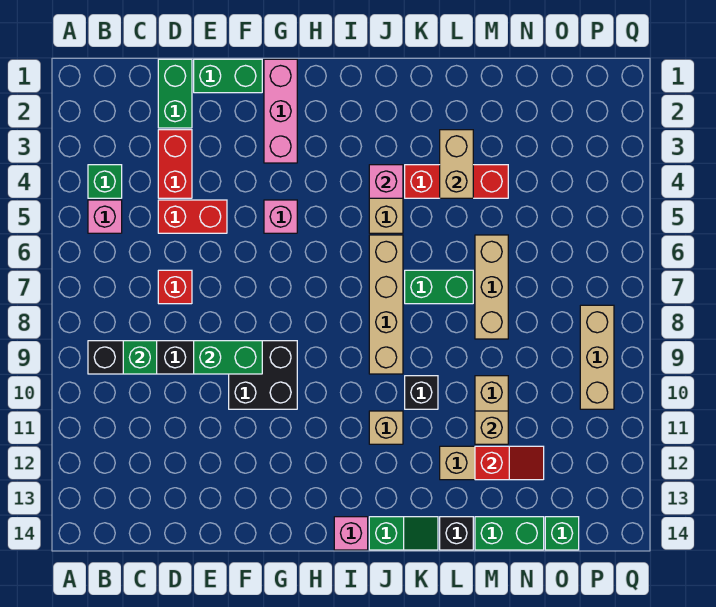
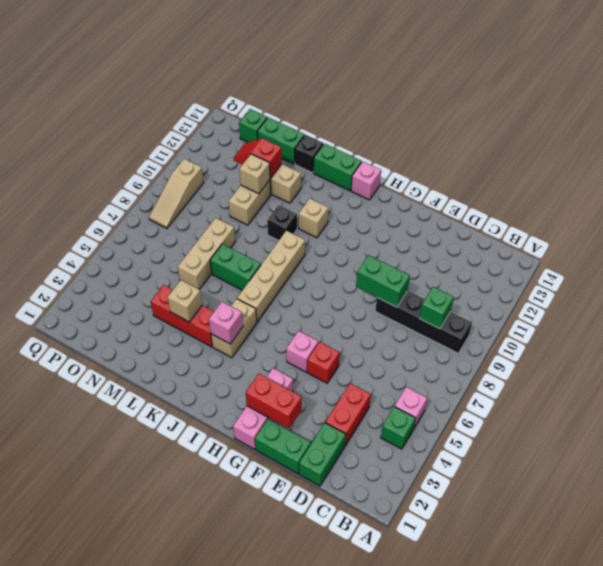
red 1x2 brick [158,200,227,233] -> red 1x2 brick moved to [246,374,302,429]
red 1x1 brick [158,270,192,304] -> red 1x1 brick moved to [307,342,340,383]
black 2x2 brick [229,341,297,409] -> none
green 1x2 slope [369,517,438,550] -> green 1x2 brick [313,144,362,191]
tan 1x2 brick [440,130,473,198] -> tan 1x1 brick [168,280,202,322]
tan 1x3 brick [580,305,614,409] -> tan 1x3 slope [149,159,203,228]

